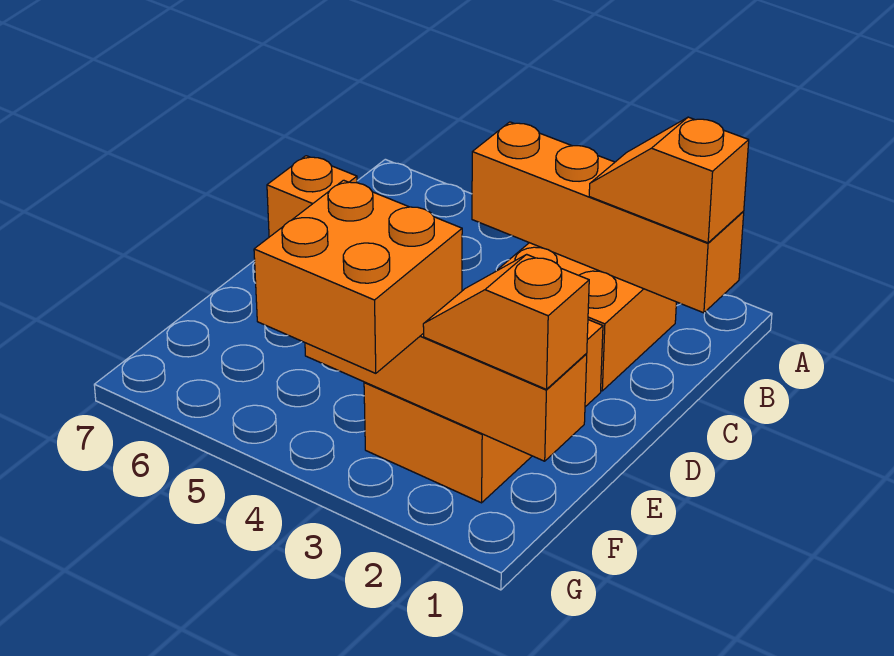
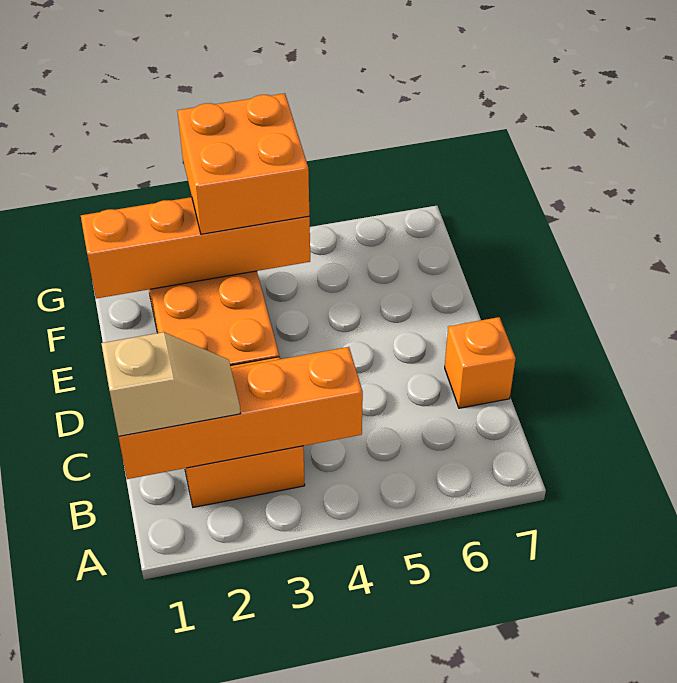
orange 1x2 slope [589,117,749,243] -> tan 1x2 slope [101,332,240,436]
orange 1x2 slope [423,254,589,389] -> none

